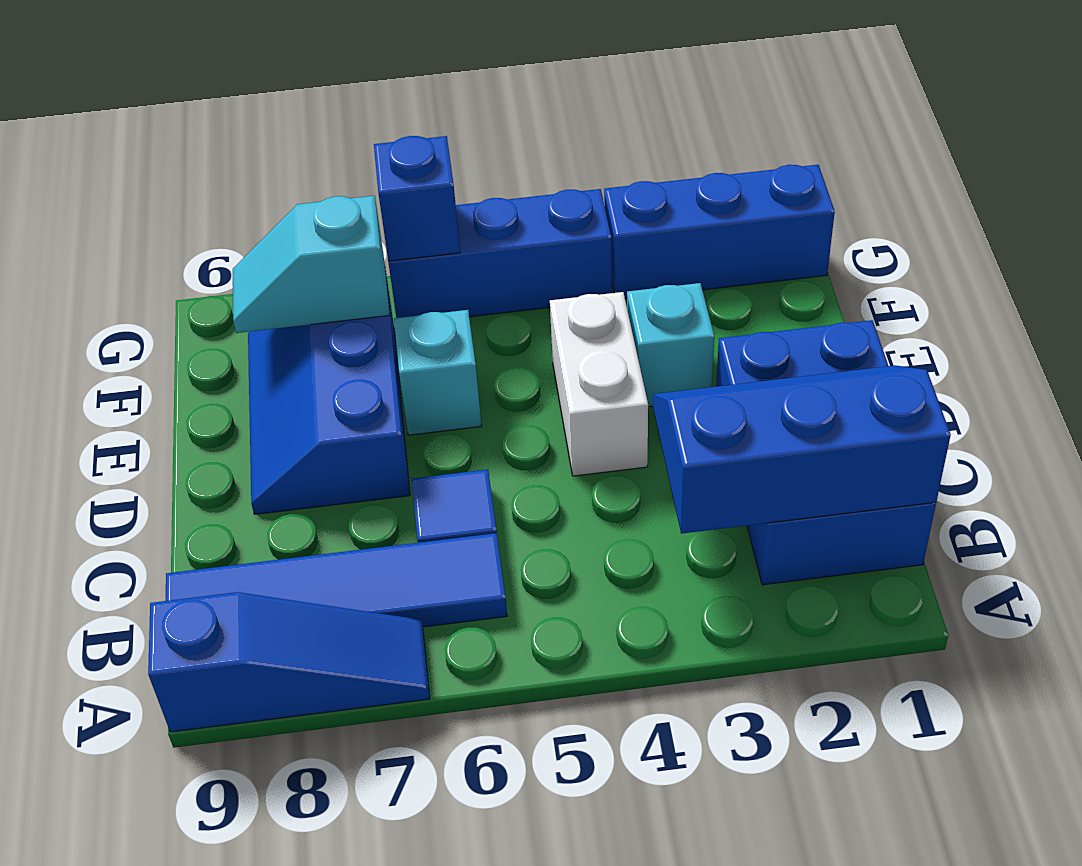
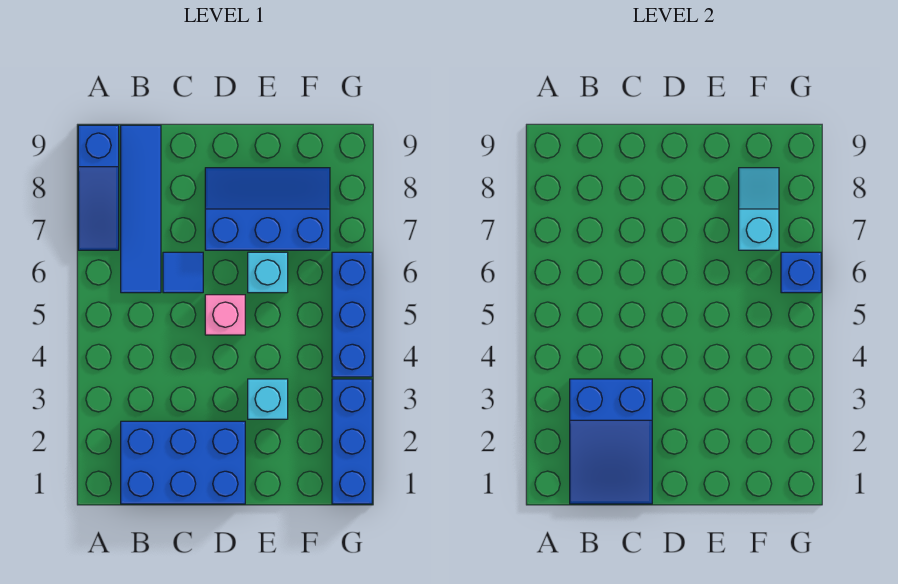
blue 2x3 slope [653,365,951,534] -> blue 2x3 slope turned to [570,379,652,504]
white 1x2 brick [550,292,648,476] -> none
none -> pink 1x1 brick [205,295,245,335]

